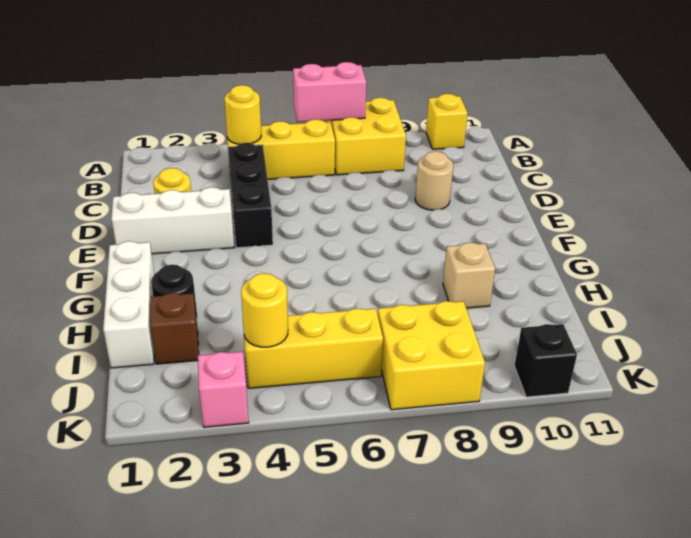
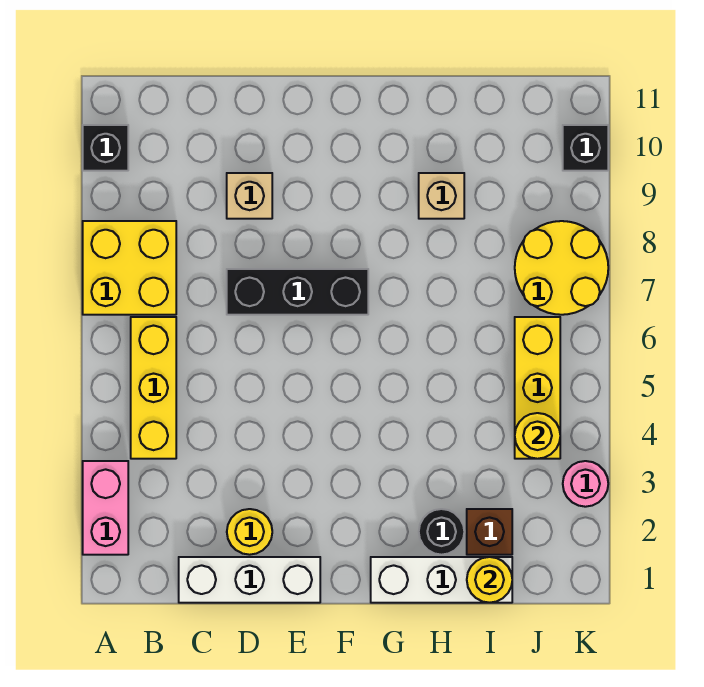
pink 1x2 brick [293,62,366,122] -> pink 1x2 brick moved to [83,461,128,555]
yellow 1x1 brick [426,94,467,149] -> black 1x1 brick [83,125,128,171]
yellow 1x1 round brick [224,85,261,144] -> yellow 1x1 round brick moved to [467,557,512,603]
black 1x3 brick [228,143,273,248] -> black 1x3 brick moved to [227,269,368,315]
tan 1x1 round brick [415,151,453,210] -> tan 1x1 brick [227,173,272,219]
white 1x3 brick [111,187,234,254] -> white 1x3 brick turned to [179,557,320,603]
yellow 2x2 brick [378,301,485,410] -> yellow 2x2 round brick [515,221,608,315]
pink 1x1 brick [198,352,249,427] -> pink 1x1 round brick [563,461,608,507]

